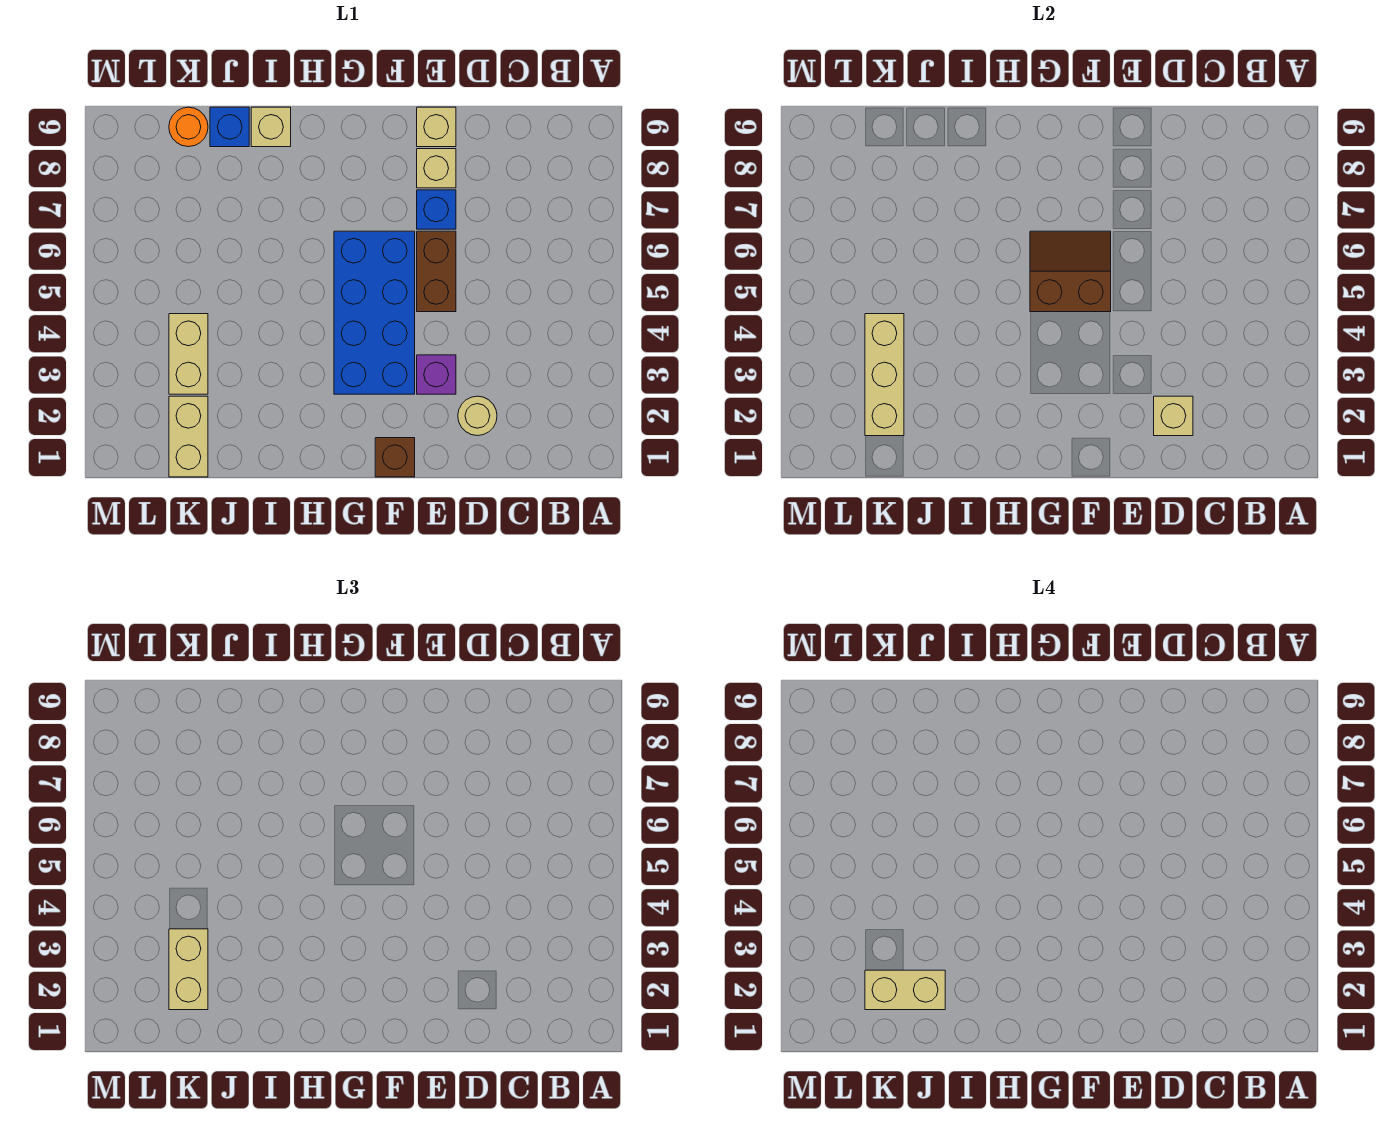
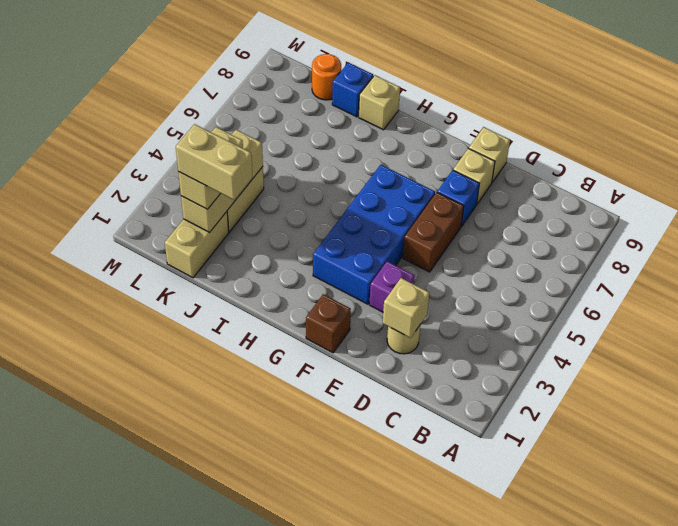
brown 2x2 slope [1030,231,1111,312] -> none

